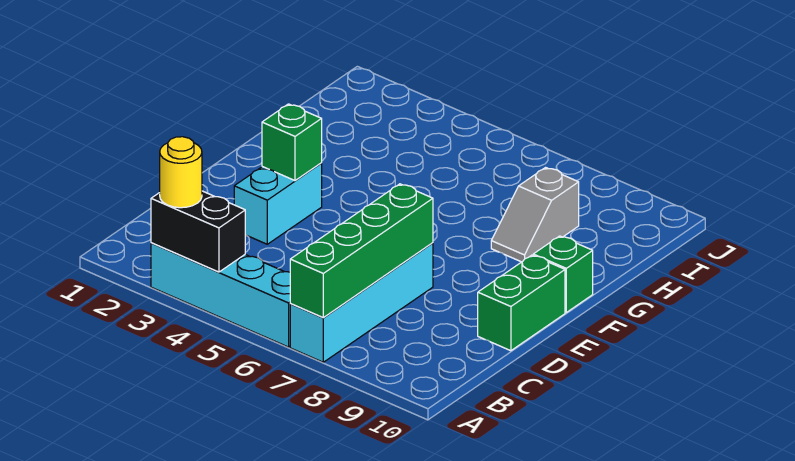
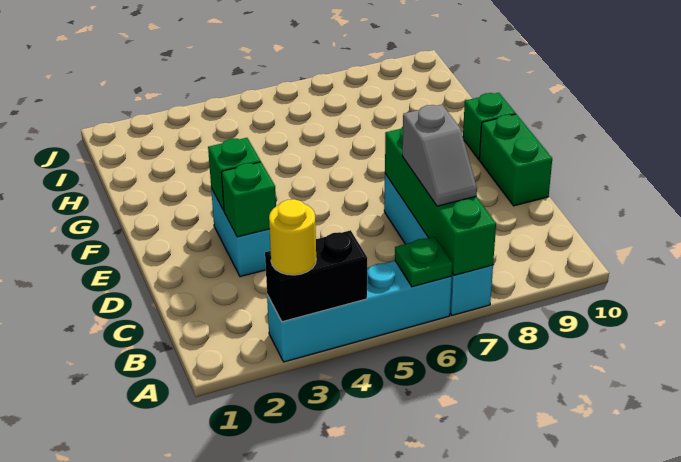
none -> green 1x1 plate [395,237,452,287]
none -> green 1x1 brick [221,162,276,237]
grey 1x2 slope [491,168,579,262] -> grey 1x2 slope moved to [402,105,477,206]

